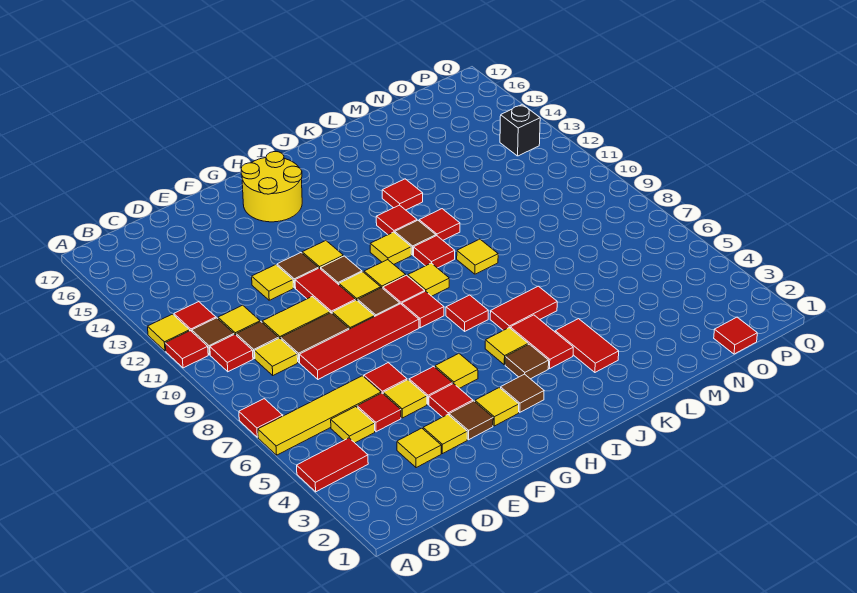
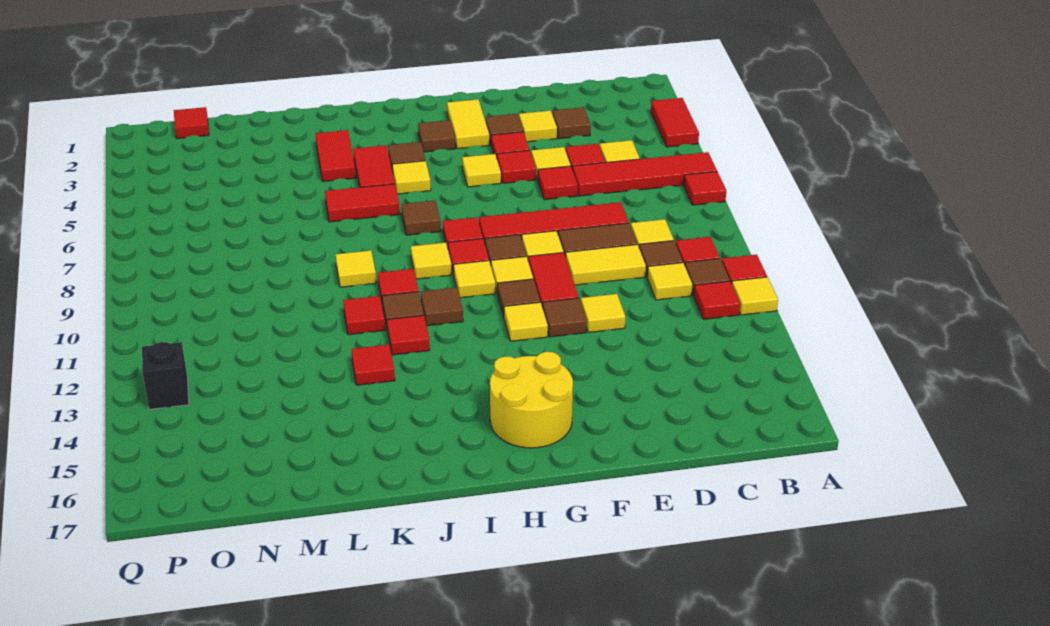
red 1x2 tile [297,438,368,492] -> red 1x2 tile turned to [651,98,699,147]
yellow 1x4 tile [258,376,381,455] -> red 1x4 tile [573,152,717,196]
yellow 1x1 tile [397,428,441,468] -> brown 1x1 tile [552,107,591,139]
yellow 1x1 tile [475,388,519,426] -> yellow 1x2 tile [447,99,489,149]
red 1x1 tile [446,295,488,331] -> brown 1x1 tile [401,200,441,235]
yellow 1x1 tile [370,232,411,264] -> brown 1x1 tile [421,287,463,326]

